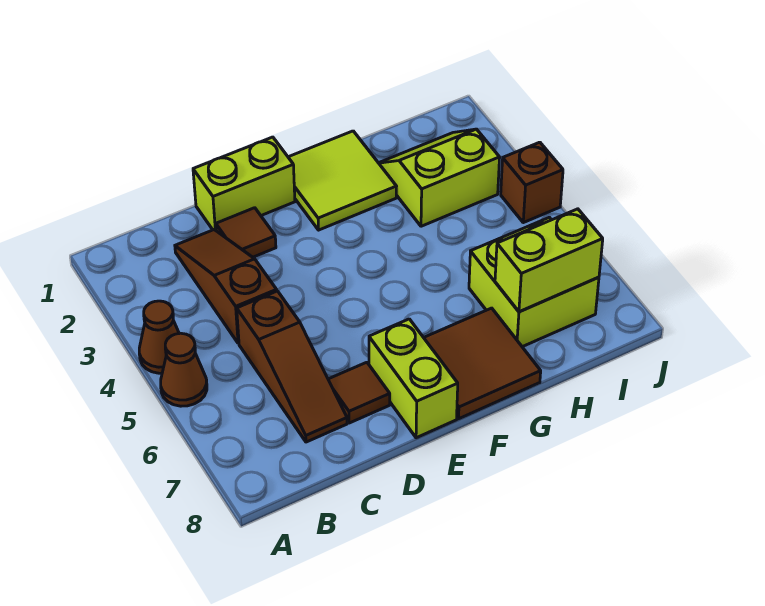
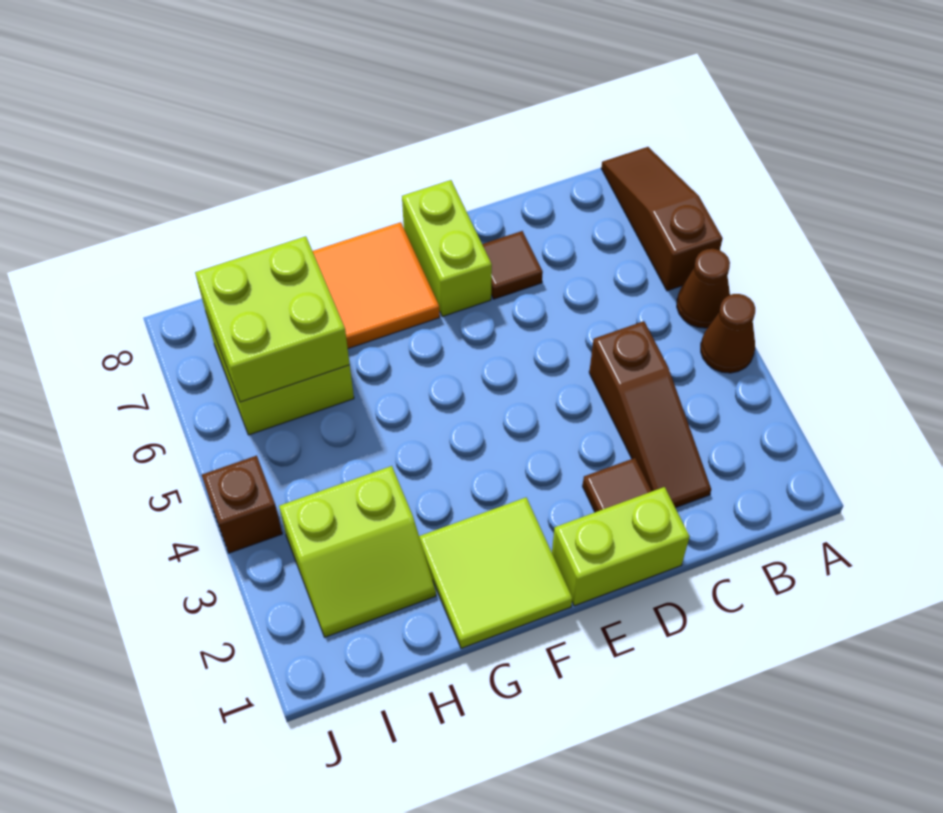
brown 1x3 slope [237,291,347,442] -> brown 1x3 slope moved to [601,147,723,291]
brown 2x2 tile [424,308,541,419] -> orange 2x2 tile [313,222,440,348]
lime 1x2 brick [495,209,603,312] -> lime 2x2 brick [195,236,350,402]

